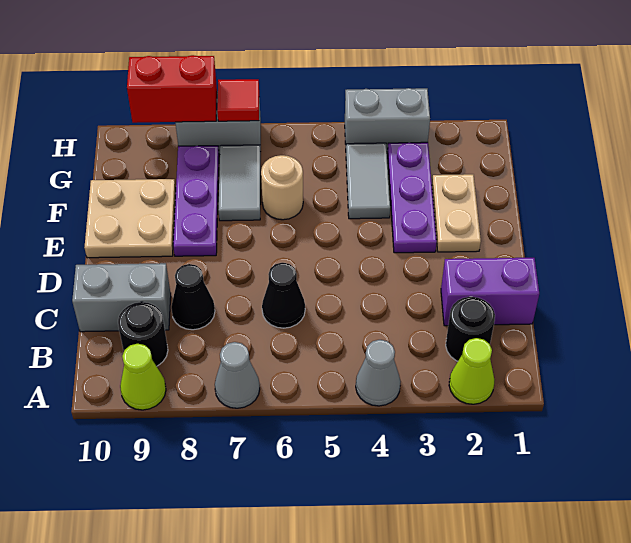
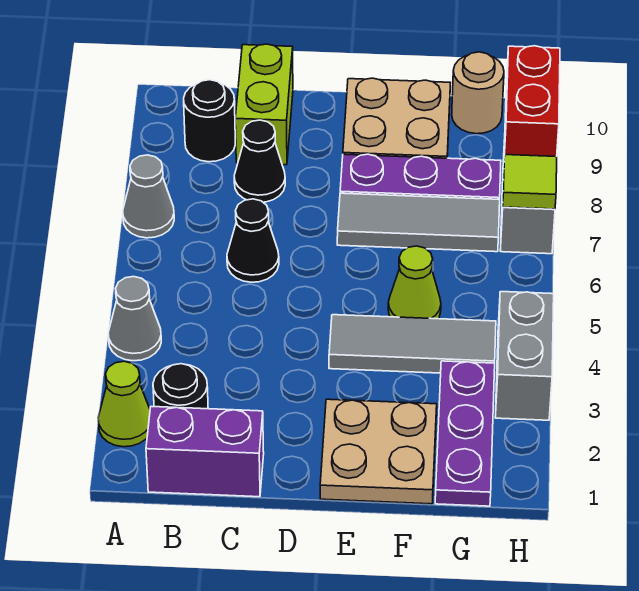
lime 1x1 cone [120,344,166,410] -> lime 1x1 cone moved to [388,246,441,319]
purple 1x2 brick [441,258,539,326] -> purple 1x2 brick turned to [146,407,264,497]
grey 1x2 brick [72,263,171,332] -> lime 1x2 brick [235,44,293,165]
tan 1x2 plate [432,174,481,252] -> tan 2x2 plate [320,399,437,504]
purple 1x3 plate [388,142,437,253] -> purple 1x3 plate turned to [435,361,495,506]
grey 1x2 tile [346,143,390,219] -> grey 1x3 tile [329,315,496,373]
tan 1x1 round brick [261,155,303,220] -> tan 1x1 round brick moved to [452,52,504,134]
grey 1x2 tile [218,145,261,221] -> grey 1x3 tile [337,193,500,252]
red 1x1 tile [217,79,259,121] -> lime 1x1 tile [503,155,557,209]

